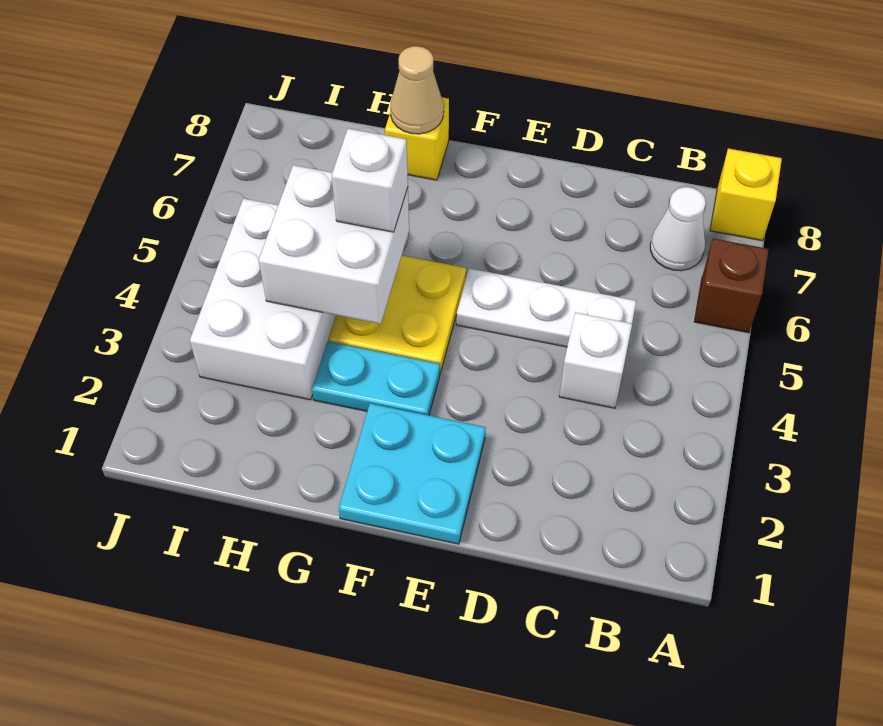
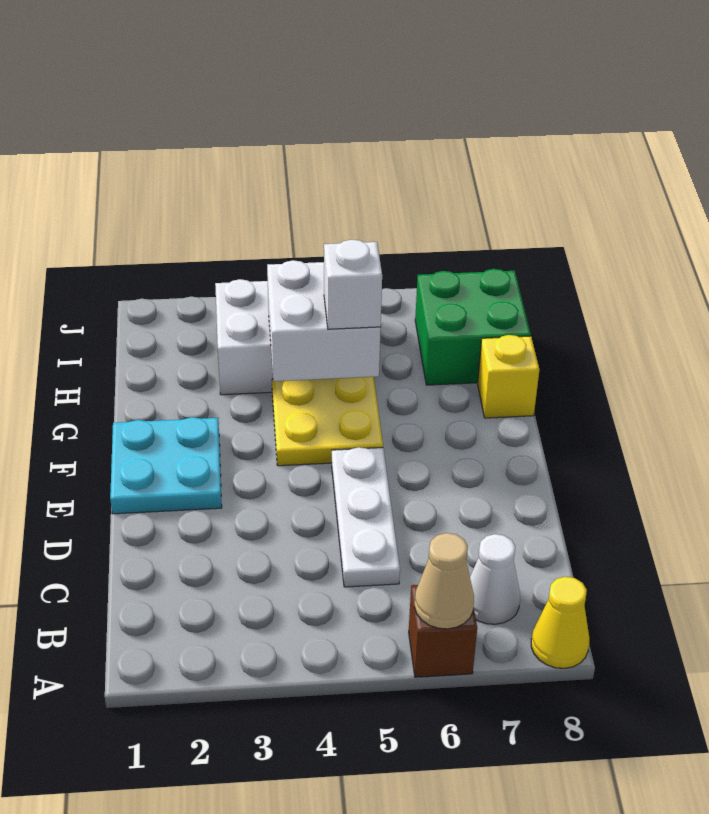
yellow 1x1 brick [710,149,782,241] -> yellow 1x1 cone [531,577,589,668]
white 1x1 brick [559,312,632,408] -> none
cyan 1x2 plate [312,341,440,415] -> none
tan 1x1 cone [390,46,444,134] -> tan 1x1 cone moved to [414,533,474,629]
none -> green 2x2 brick [415,269,531,385]

